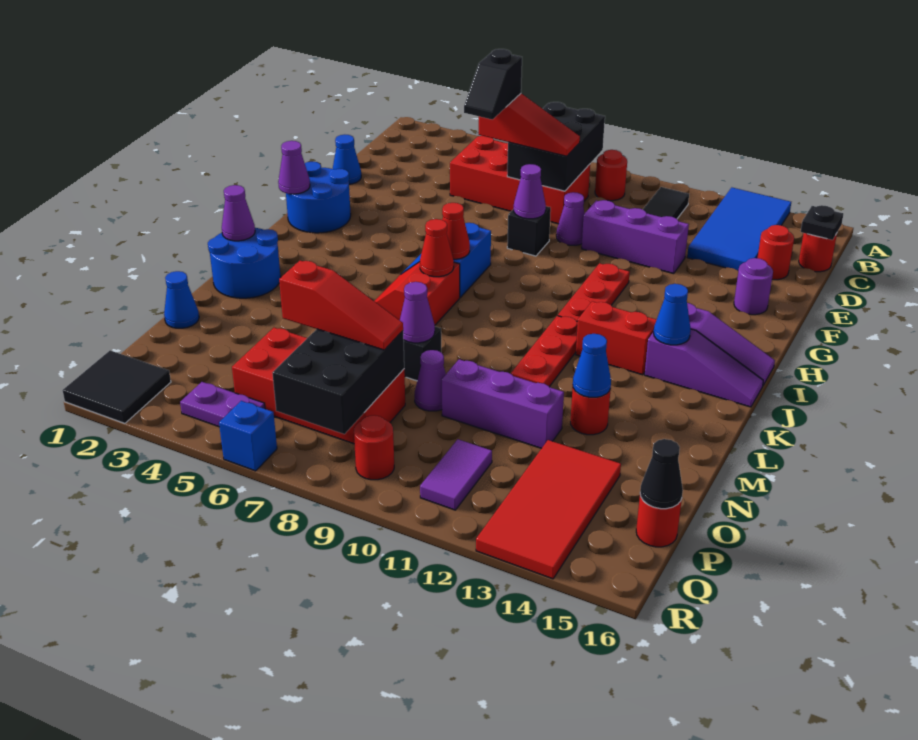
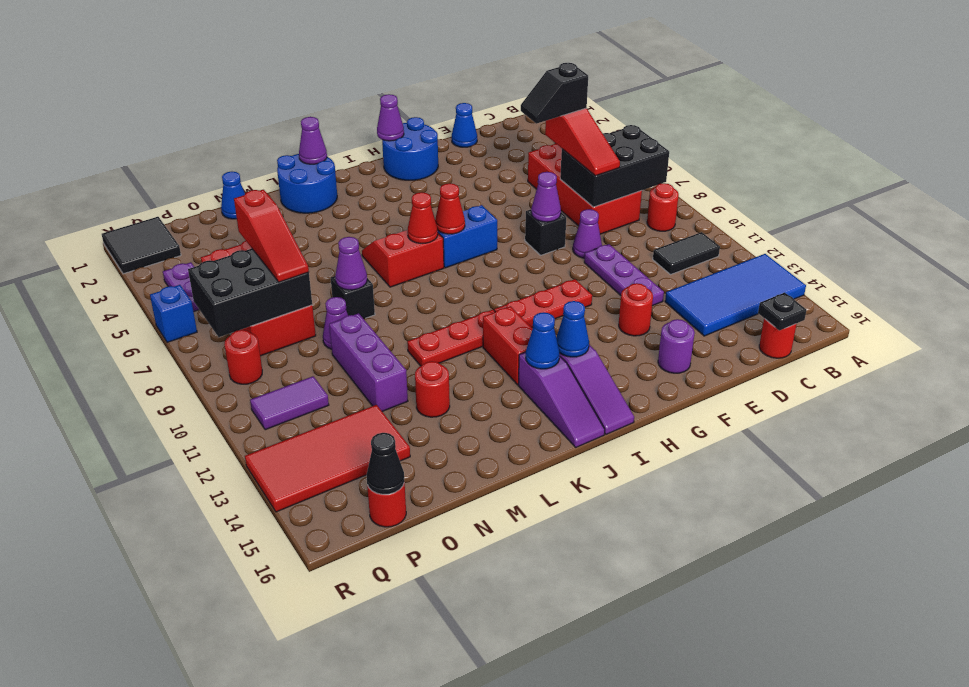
red 1x1 round brick [758,225,794,280] -> red 1x1 round brick moved to [619,283,653,336]
purple 1x3 brick [582,200,689,274] -> purple 1x3 plate [584,244,664,306]
blue 1x1 cone [573,334,611,397] -> blue 1x1 cone moved to [556,301,589,357]

